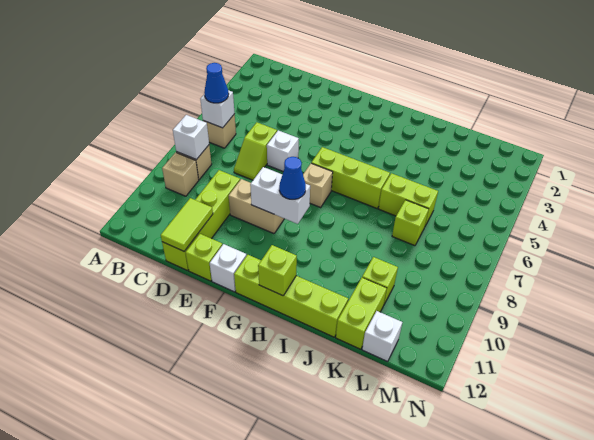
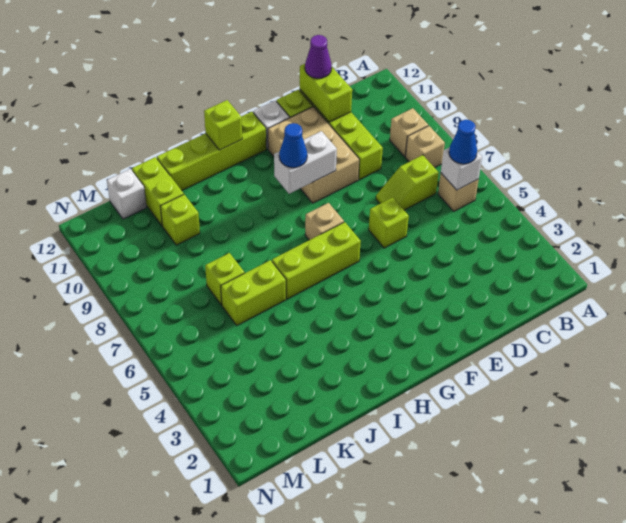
white 1x1 brick [173,115,209,160] -> none
lime 1x2 slope [234,122,277,180] -> lime 1x2 slope turned to [376,155,439,210]
lime 1x2 tile [161,198,213,251] -> lime 1x2 brick [300,64,352,122]
none -> purple 1x1 cone [305,35,332,78]
white 1x1 brick [267,130,299,171] -> lime 1x1 brick [369,197,409,248]
tan 1x2 brick [229,179,284,234] -> tan 2x3 brick [268,107,359,203]

